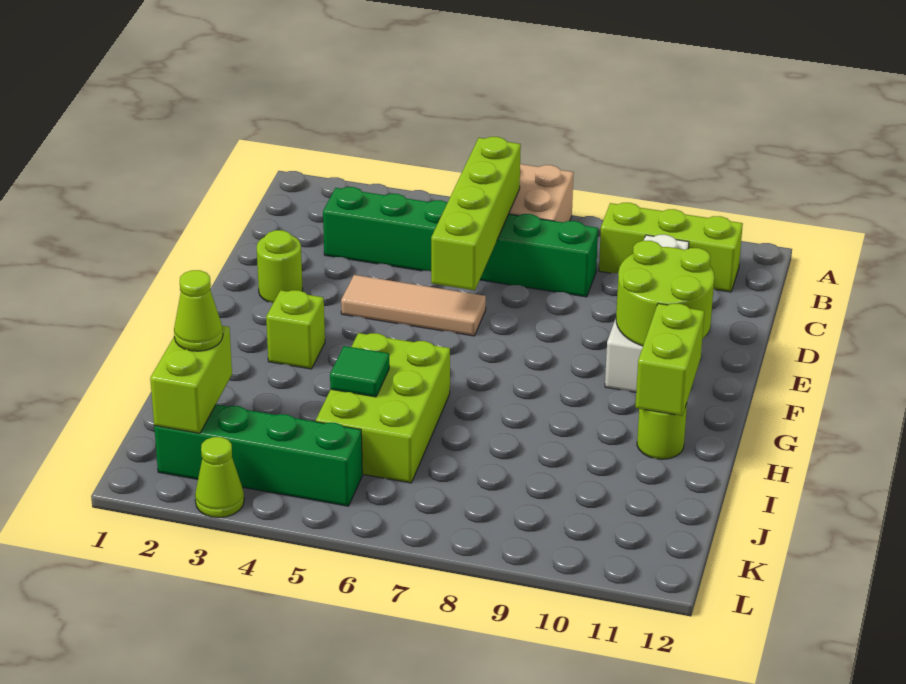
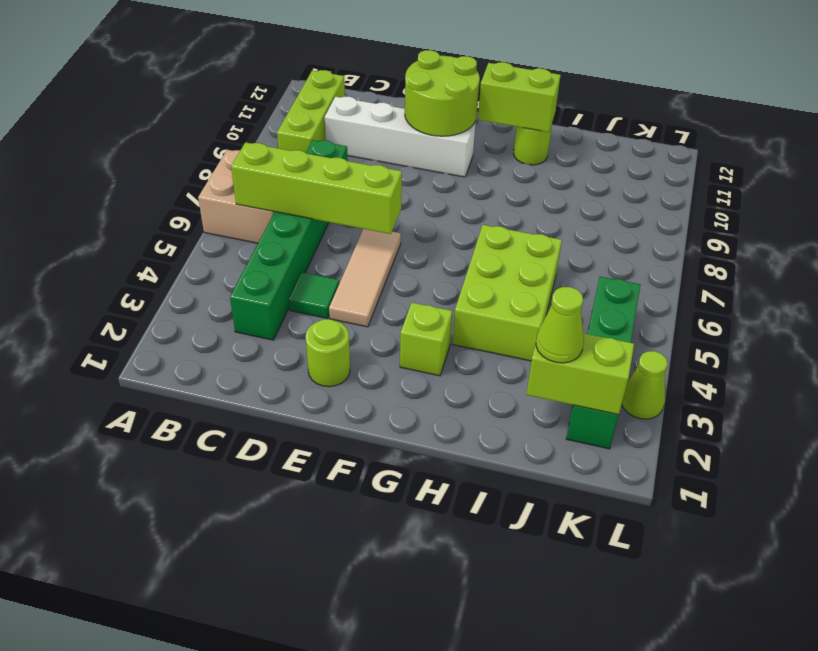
lime 2x3 brick [316,333,450,483] -> lime 2x3 brick turned to [453,225,562,361]
green 1x1 tile [330,346,389,397] -> green 1x1 tile moved to [289,272,339,318]

